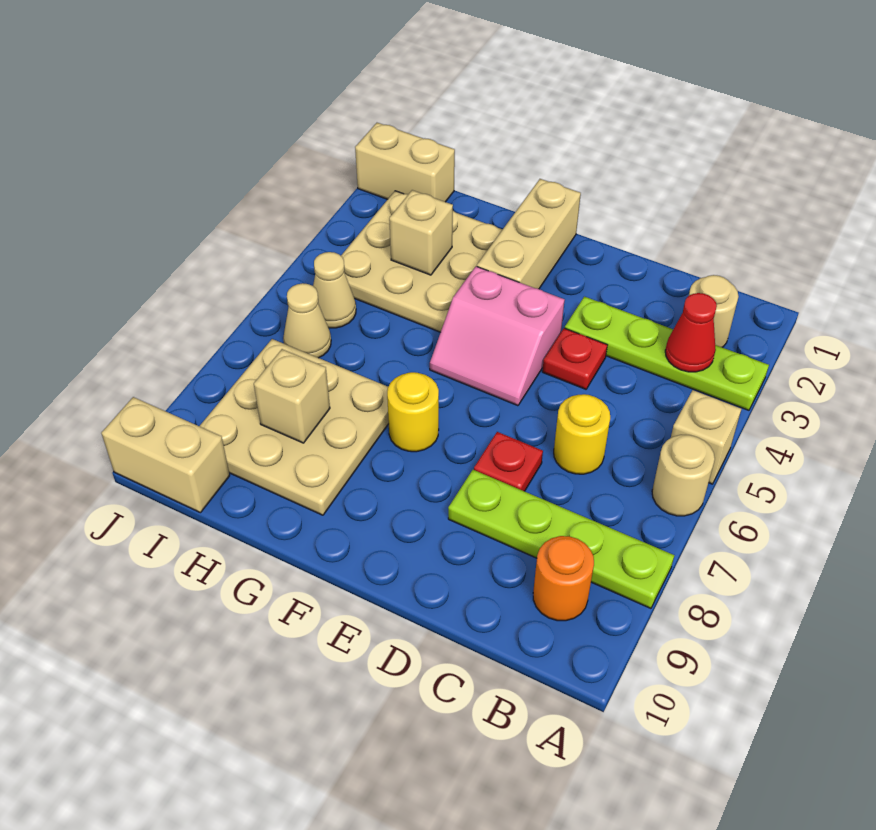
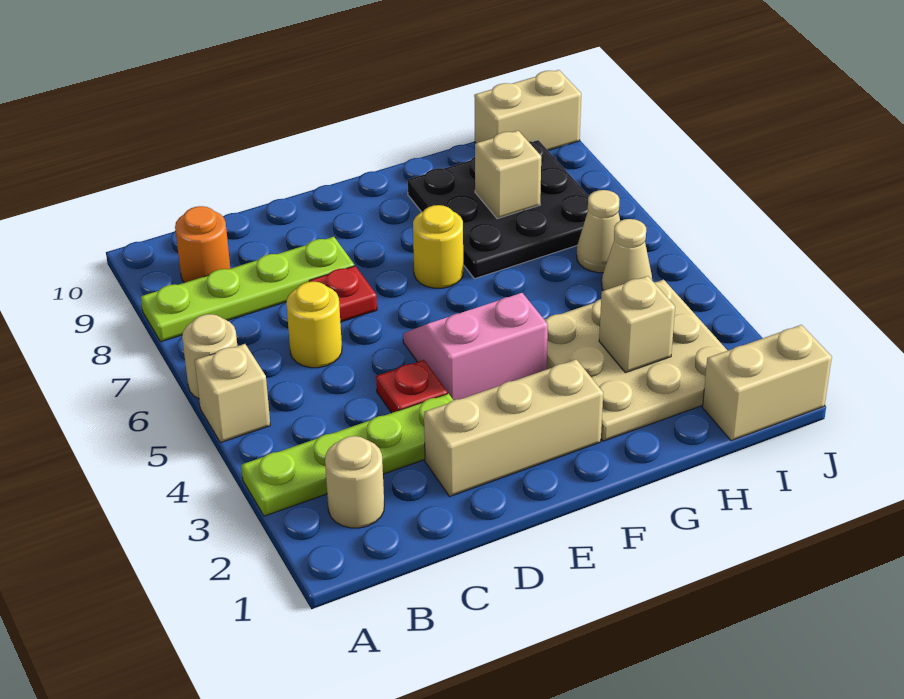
red 1x1 cone [665,293,717,372] -> none
tan 1x3 brick [477,179,581,289] -> tan 1x3 brick turned to [424,359,603,497]
tan 3x3 plate [200,339,389,515] -> black 3x3 plate [408,140,589,279]

